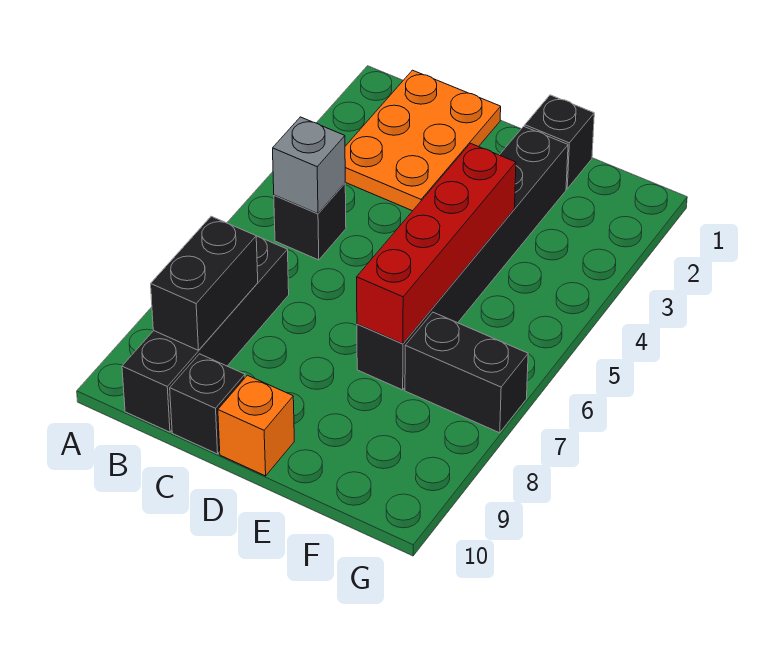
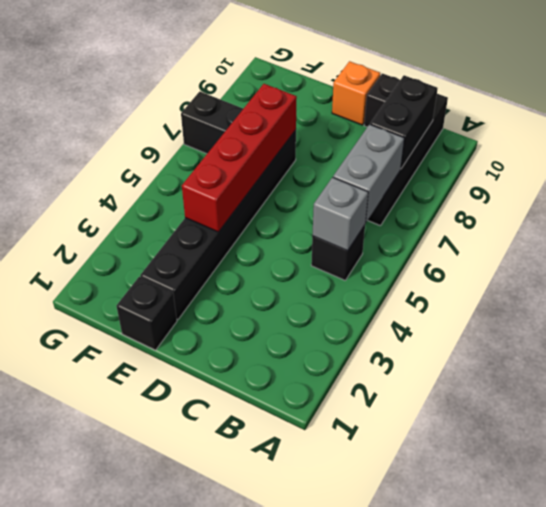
orange 2x3 plate [345,70,501,211] -> none
none -> grey 1x2 brick [333,124,404,222]

